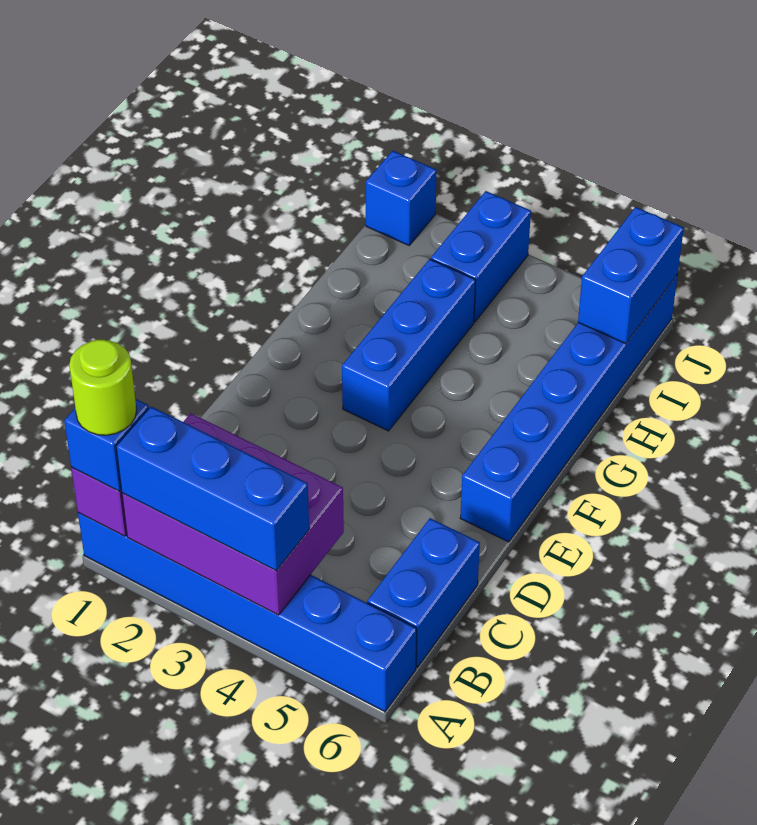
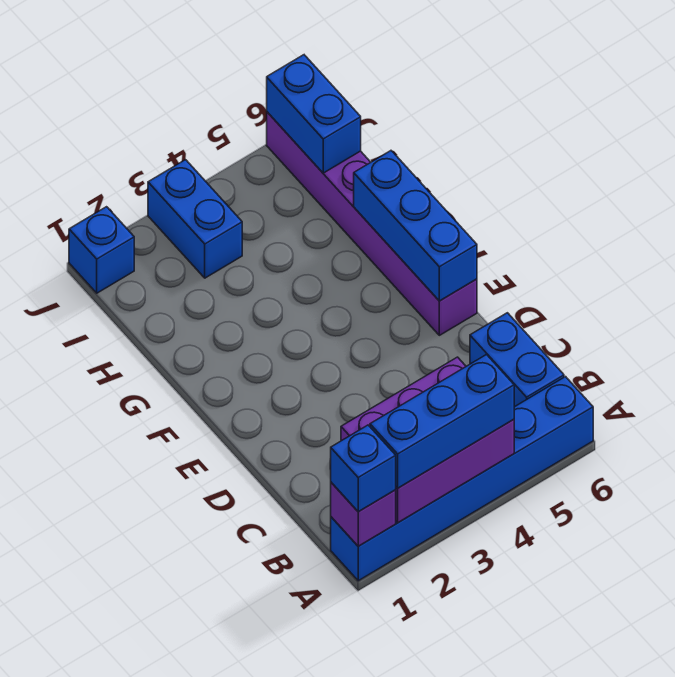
lime 1x1 round brick [69,340,136,435] -> none
blue 1x6 brick [460,274,678,542] -> purple 1x6 brick [267,112,477,335]
blue 1x3 brick [342,259,476,431] -> blue 1x3 brick moved to [354,151,477,301]

